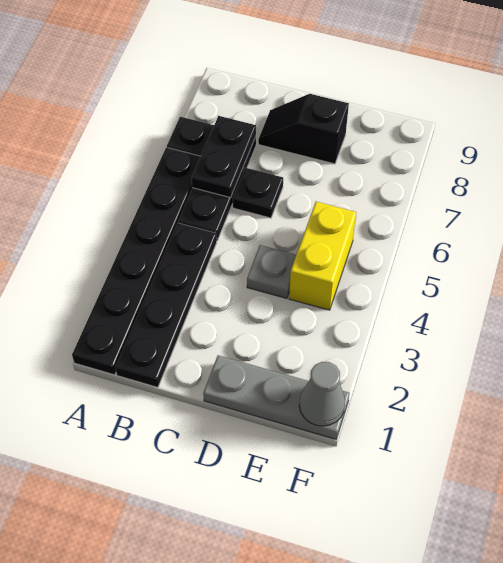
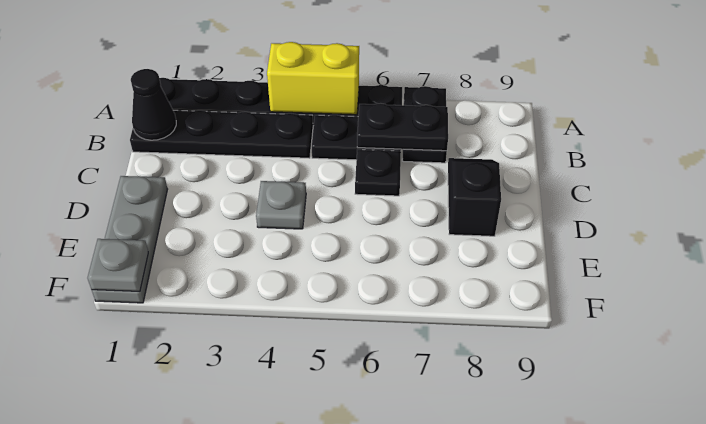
none -> black 1x1 cone [131,69,176,140]
yellow 1x2 brick [289,202,356,310] -> yellow 1x2 brick moved to [267,42,359,115]
grey 1x1 cone [299,362,345,426] -> grey 1x1 plate [88,239,148,291]

